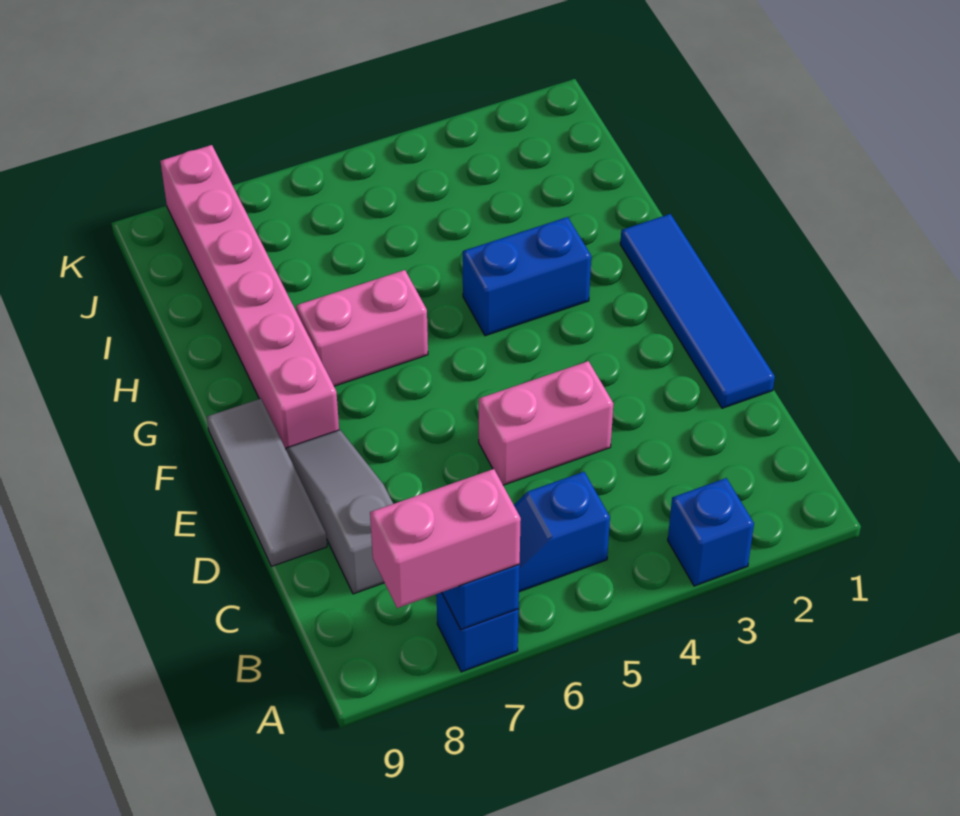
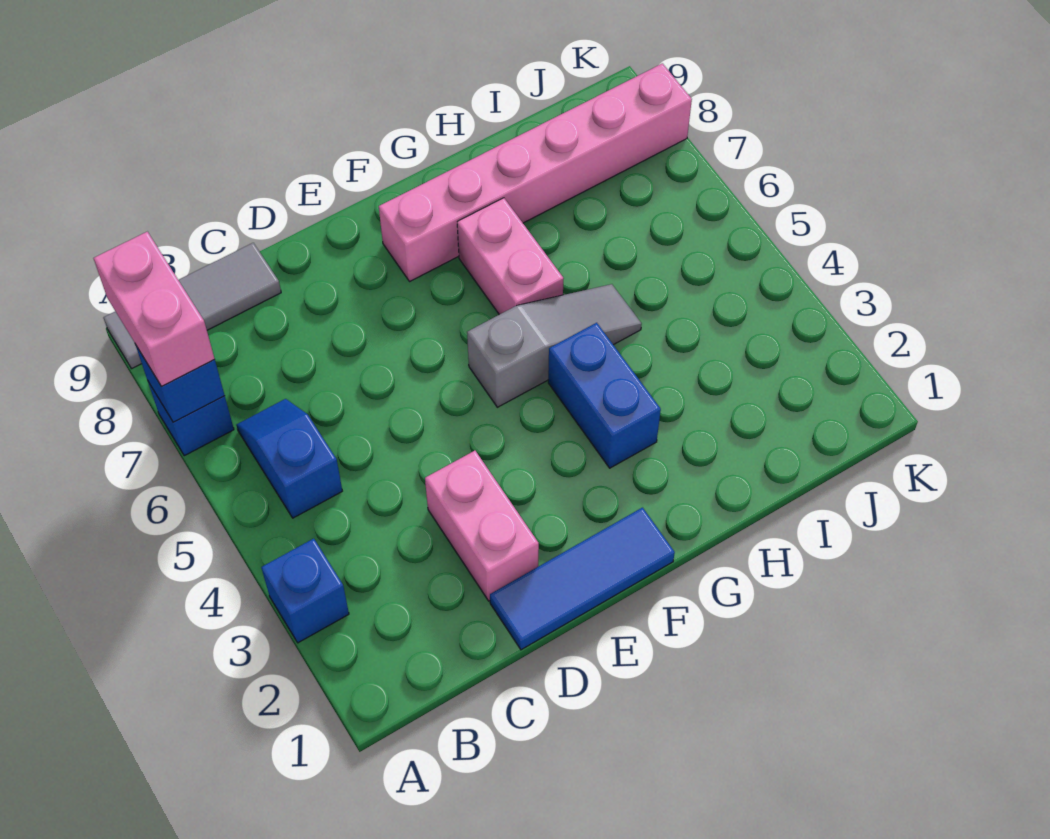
grey 1x3 slope [286,430,393,594] -> grey 1x3 slope moved to [467,284,642,407]
blue 1x4 tile [620,214,775,408] -> blue 1x3 tile [490,508,675,650]
pink 1x2 brick [479,361,613,485] -> pink 1x2 brick moved to [425,450,539,601]
grey 1x3 tile [207,399,327,566] -> grey 1x3 tile moved to [103,243,281,369]

